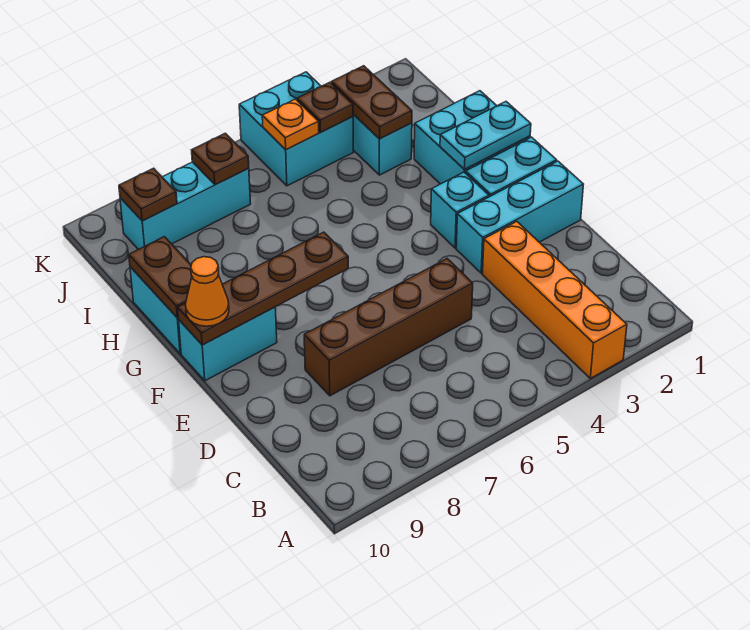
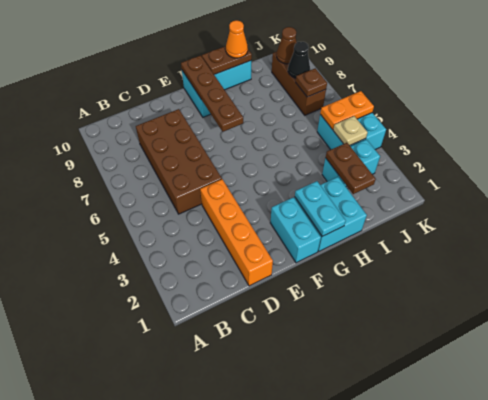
orange 1x4 brick [482,222,627,378] -> orange 1x4 brick turned to [200,179,273,286]
brown 1x4 brick [304,259,473,396] -> brown 2x4 brick [136,109,222,214]
cyan 1x3 brick [456,161,583,273] -> none
cyan 1x1 brick [431,172,489,248] -> none
orange 1x1 cone [185,257,229,326] -> orange 1x1 cone moved to [226,20,248,58]
brown 1x2 plate [331,66,412,139] -> brown 1x2 plate turned to [326,143,376,194]
brown 1x1 plate [297,82,353,132] -> tan 1x1 plate [333,116,368,145]
orange 1x1 plate [262,99,319,150] -> orange 1x2 plate [320,91,374,130]
cyan 1x3 brick [120,162,251,250] -> brown 1x3 brick [272,52,326,115]
none -> black 1x1 cone [288,42,310,78]
brown 1x1 plate [119,168,177,221] -> brown 1x1 cone [277,27,297,64]

